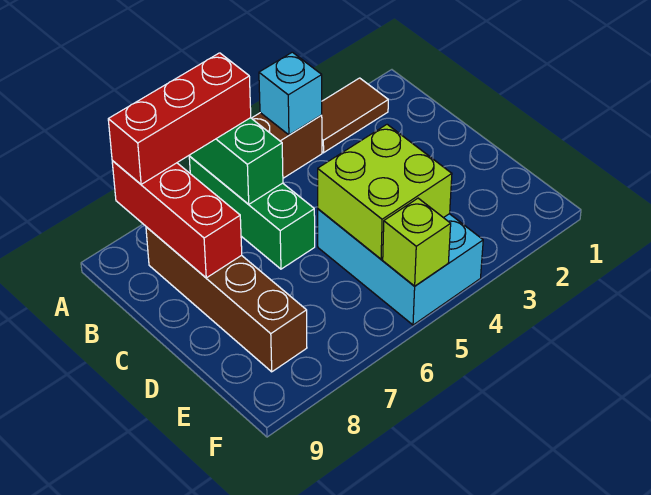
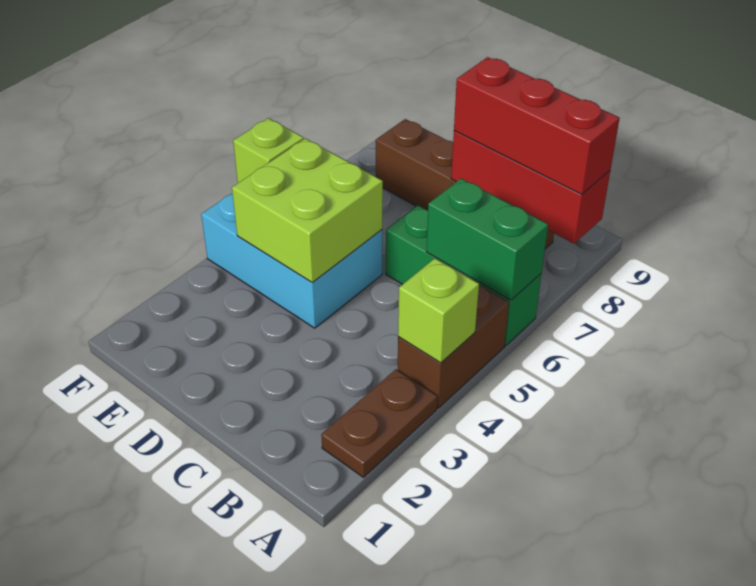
brown 1x2 tile [322,78,388,153] -> brown 1x2 plate [321,369,437,477]
cyan 1x1 brick [259,52,322,135] -> lime 1x1 brick [398,258,479,363]
red 1x3 brick [108,53,251,184] -> red 1x3 brick turned to [454,57,620,195]

